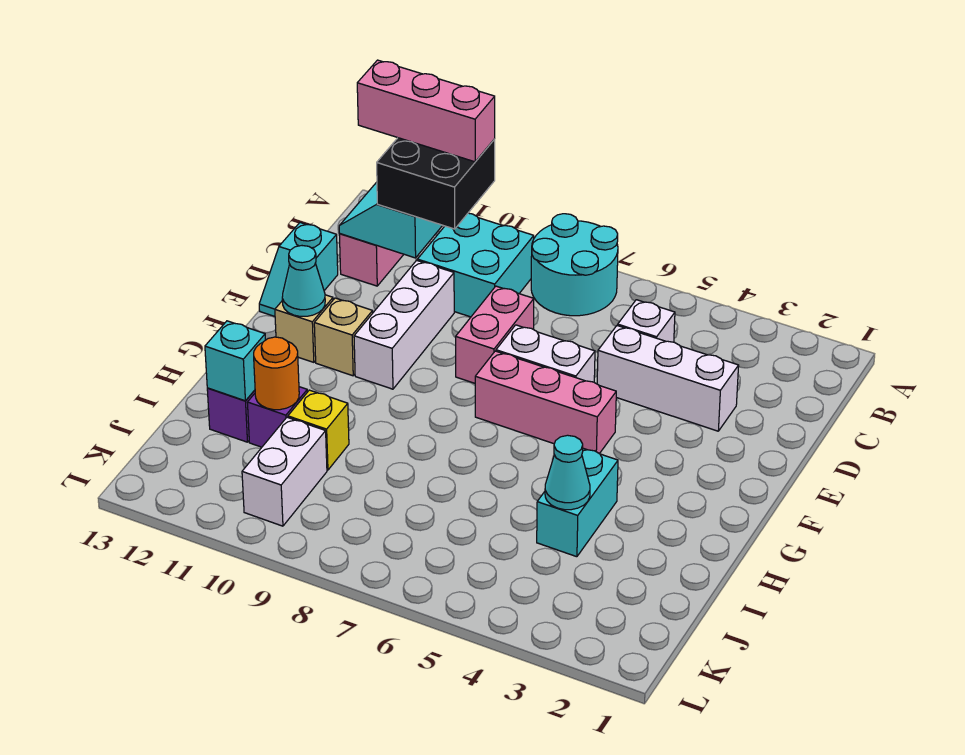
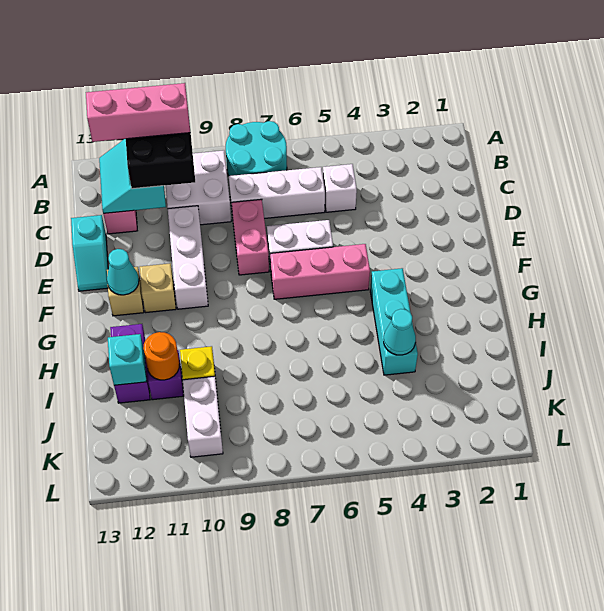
cyan 2x2 brick [417,213,534,317] -> white 2x2 brick [166,150,231,225]
white 1x3 brick [597,326,739,431] -> white 1x3 brick moved to [229,167,325,219]
cyan 1x2 brick [537,448,618,557] -> cyan 1x3 brick [370,268,418,375]

